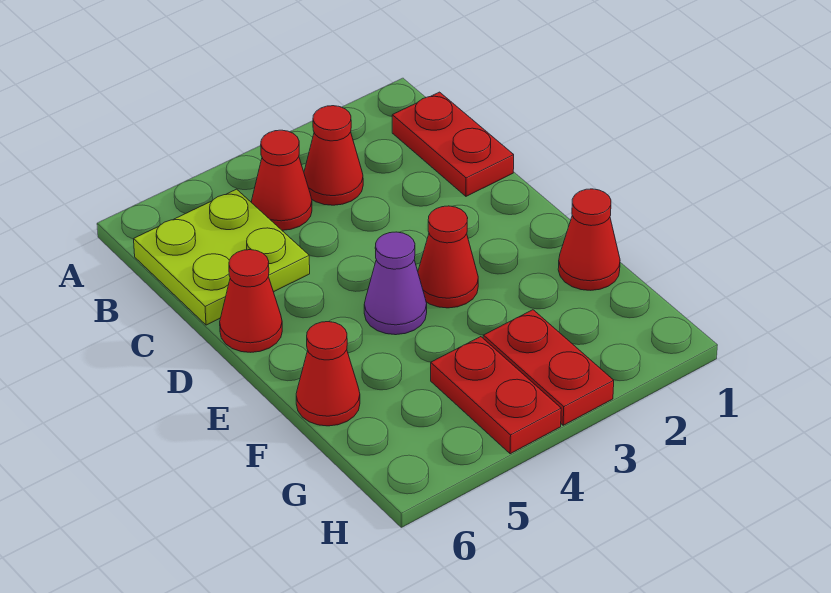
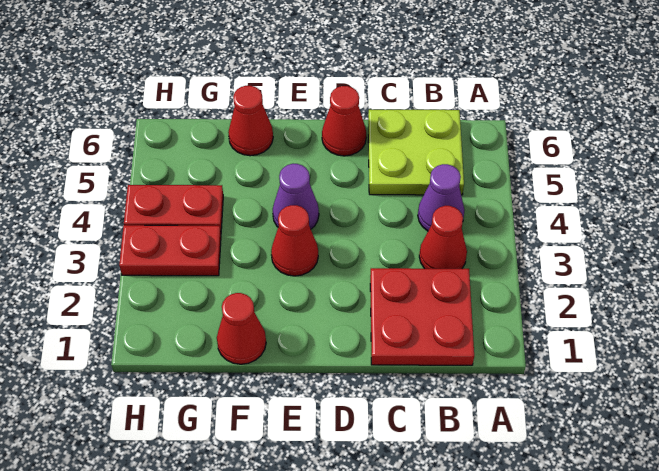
red 1x2 plate [392,92,514,196] -> red 2x2 plate [370,268,474,365]
red 1x1 cone [251,130,312,230] -> purple 1x1 cone [418,164,465,231]

